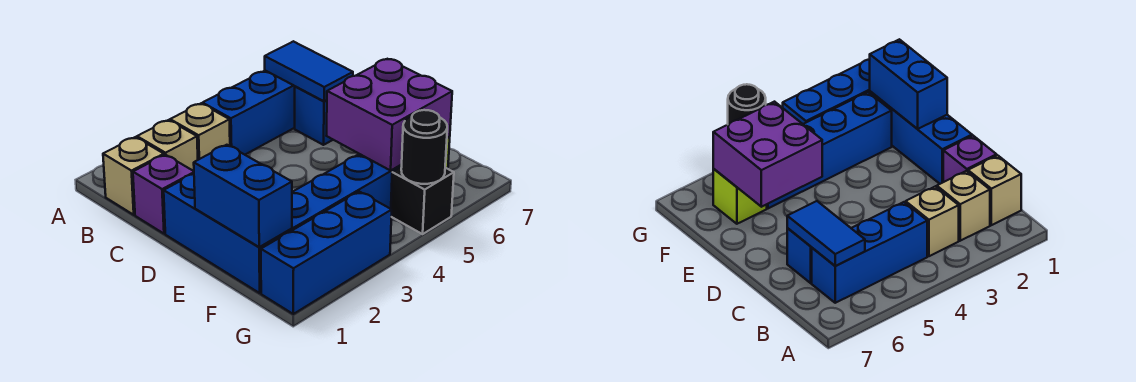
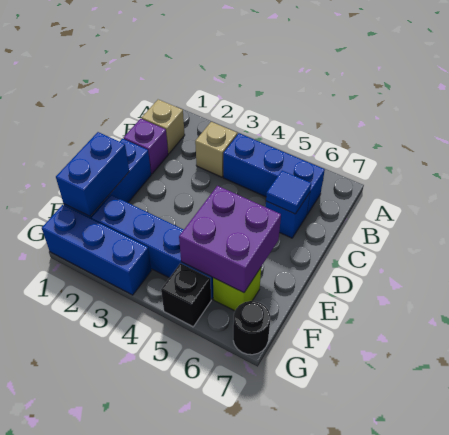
tan 1x1 brick [137,120,198,171] -> none
blue 1x2 tile [265,41,353,101] -> blue 1x1 tile [266,171,311,214]
black 1x1 round brick [401,110,447,184] -> black 1x1 round brick moved to [233,301,270,355]

